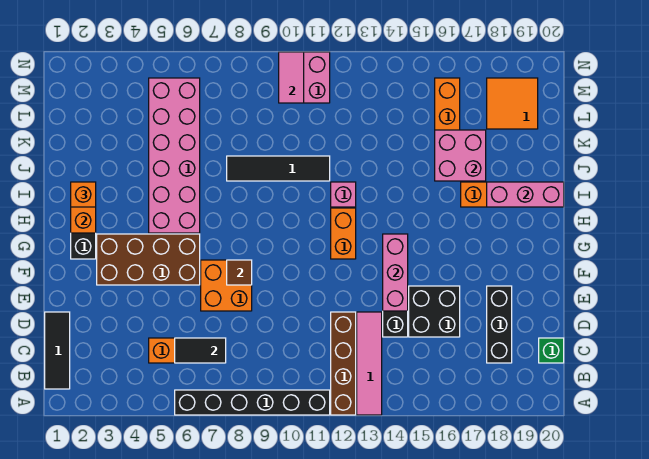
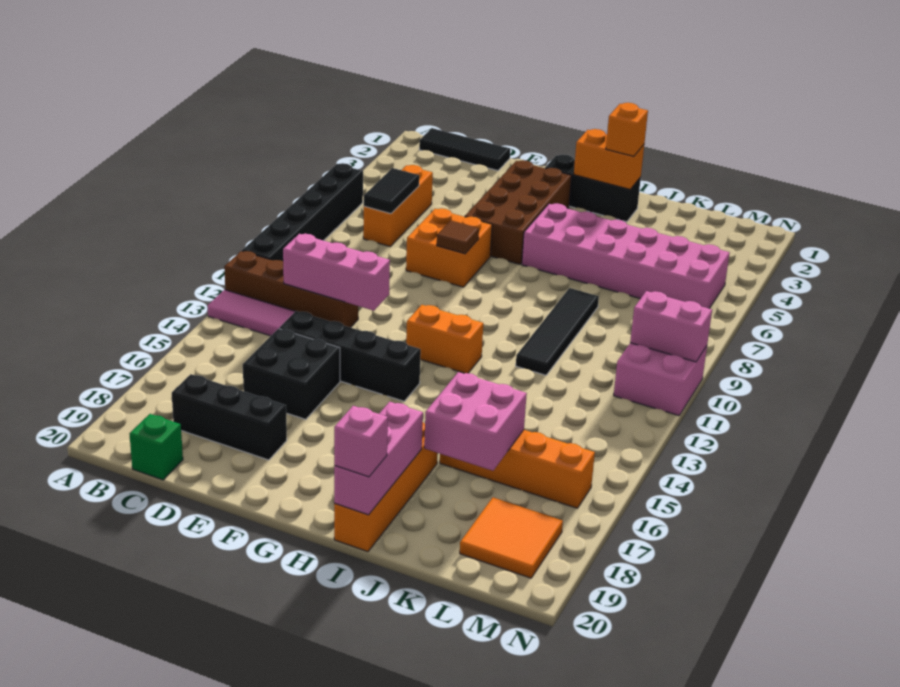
pink 1x3 brick [383,234,408,311] -> pink 1x3 brick moved to [283,234,390,311]
pink 1x1 brick [331,182,356,207] -> pink 1x1 brick moved to [334,406,388,477]
pink 1x2 tile [279,52,304,103] -> pink 1x2 brick [630,291,712,362]

